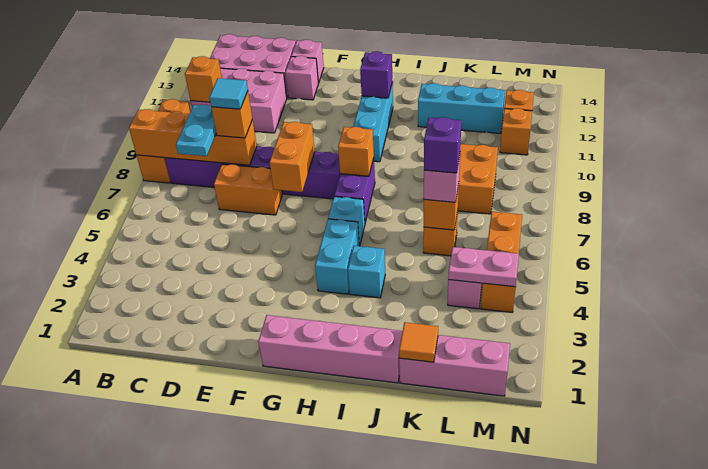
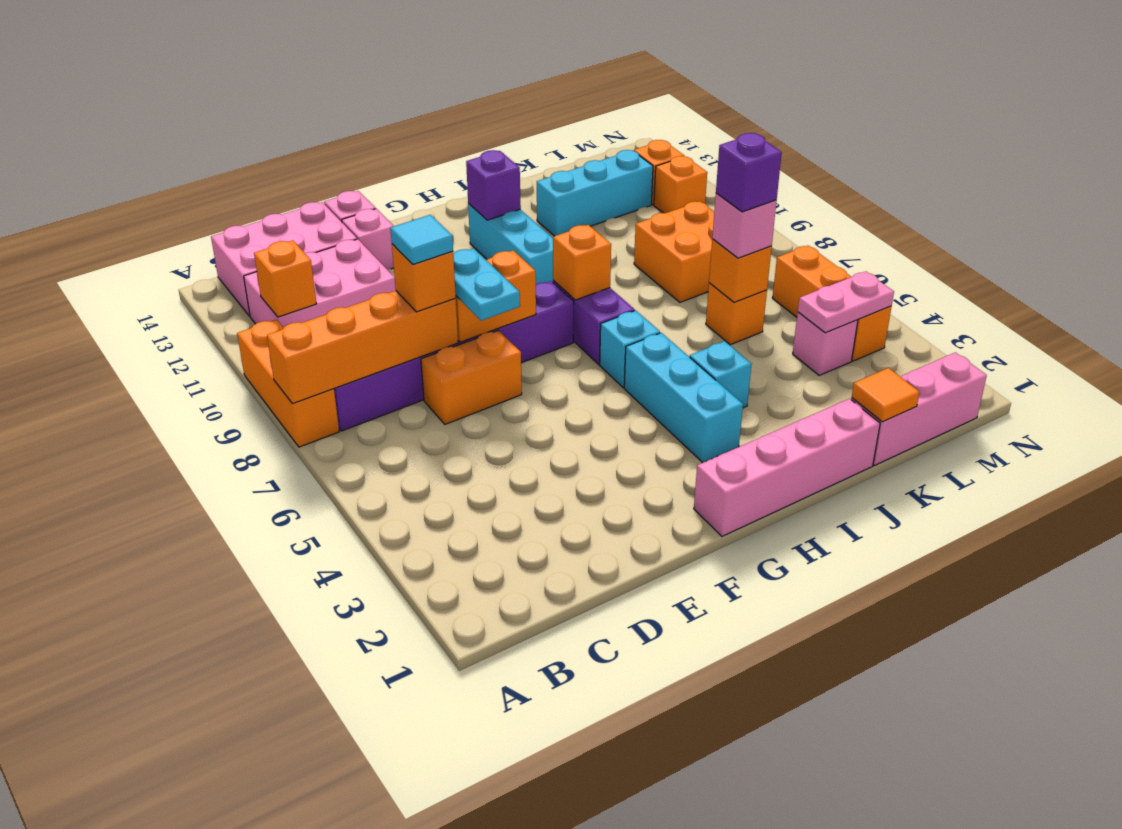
cyan 1x2 plate [176,105,216,156] -> cyan 1x2 plate moved to [453,249,520,321]
orange 1x2 brick [270,122,315,192] -> orange 1x2 brick turned to [456,251,536,342]
cyan 1x2 brick [315,219,359,294] -> cyan 1x3 brick [624,333,743,463]

